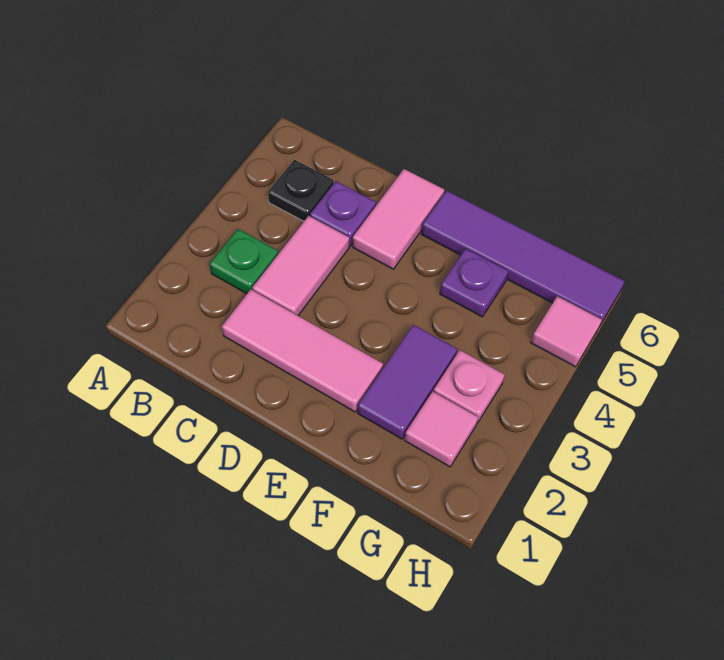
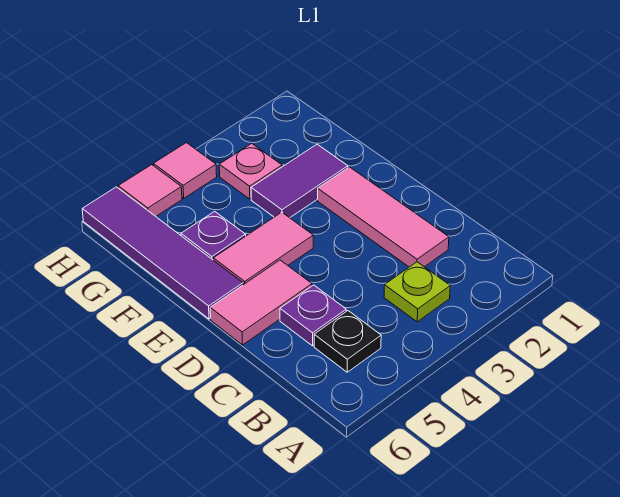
green 1x1 plate [210,229,278,294] -> lime 1x1 plate [384,262,450,322]
pink 1x2 tile [252,216,349,316] -> pink 1x2 tile moved to [213,212,313,285]
pink 1x1 tile [405,391,478,467] -> pink 1x1 tile moved to [153,143,217,198]

